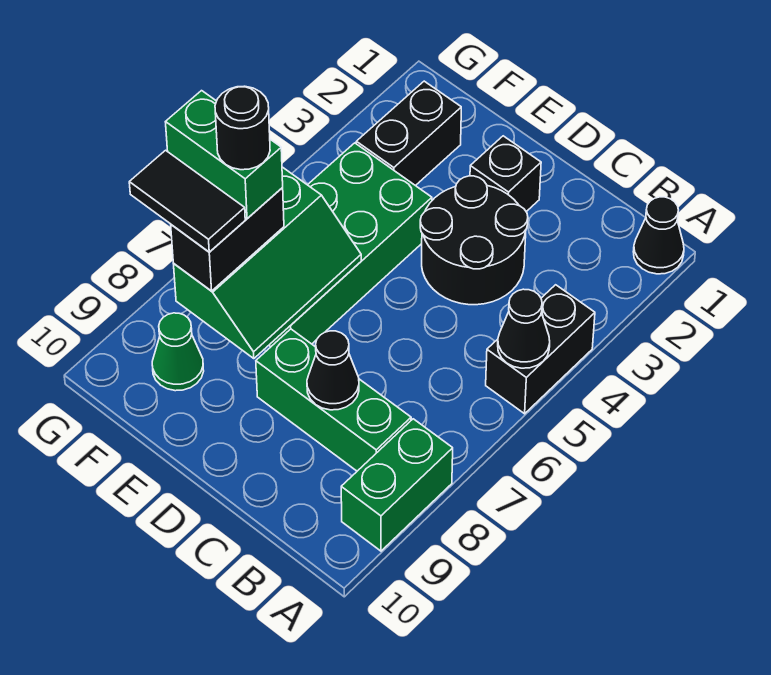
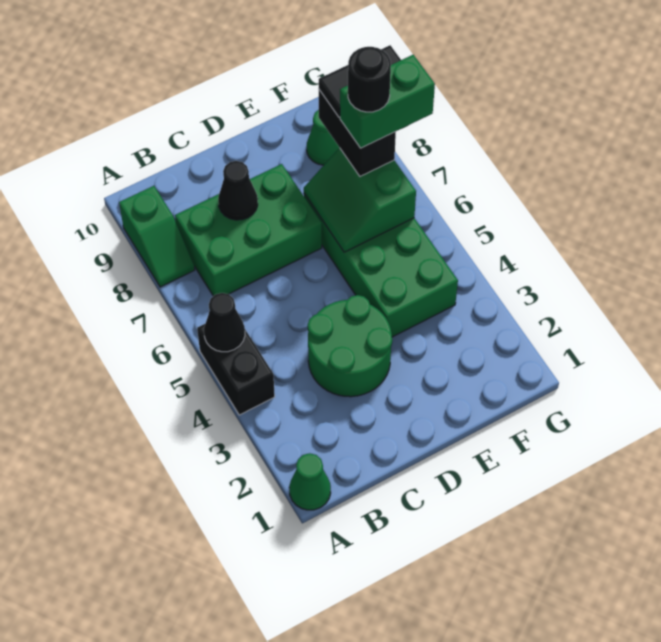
black 1x1 cone [633,197,684,274] -> green 1x1 cone [289,453,331,510]
green 1x2 brick [341,419,453,551] -> green 1x2 slope [119,186,195,287]
green 1x3 brick [256,329,411,471] -> green 2x3 brick [175,164,322,296]
black 2x2 round brick [420,176,528,305] -> green 2x2 round brick [308,295,392,397]
black 1x1 brick [470,136,541,212] -> none
green 2x3 slope [174,167,361,359] -> green 2x2 slope [304,148,416,252]
black 1x2 brick [356,81,461,186] -> none

